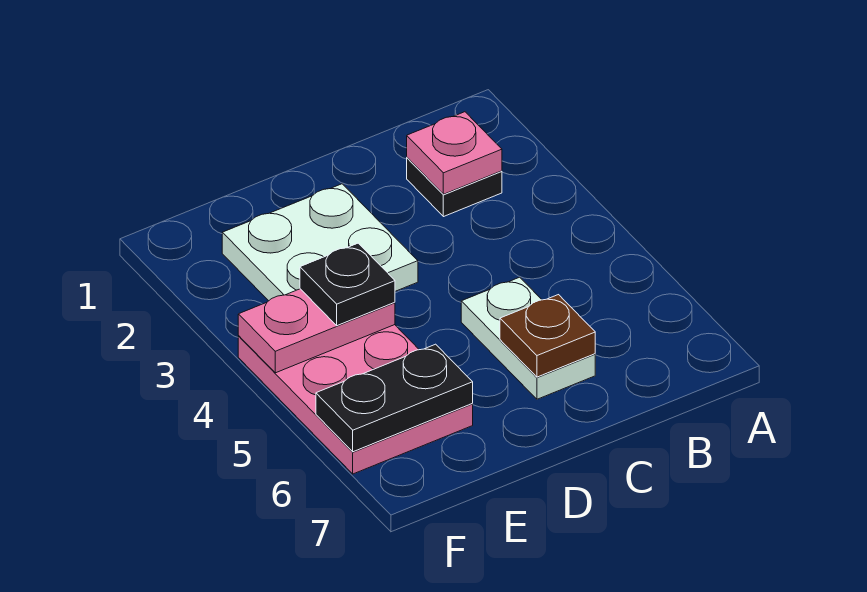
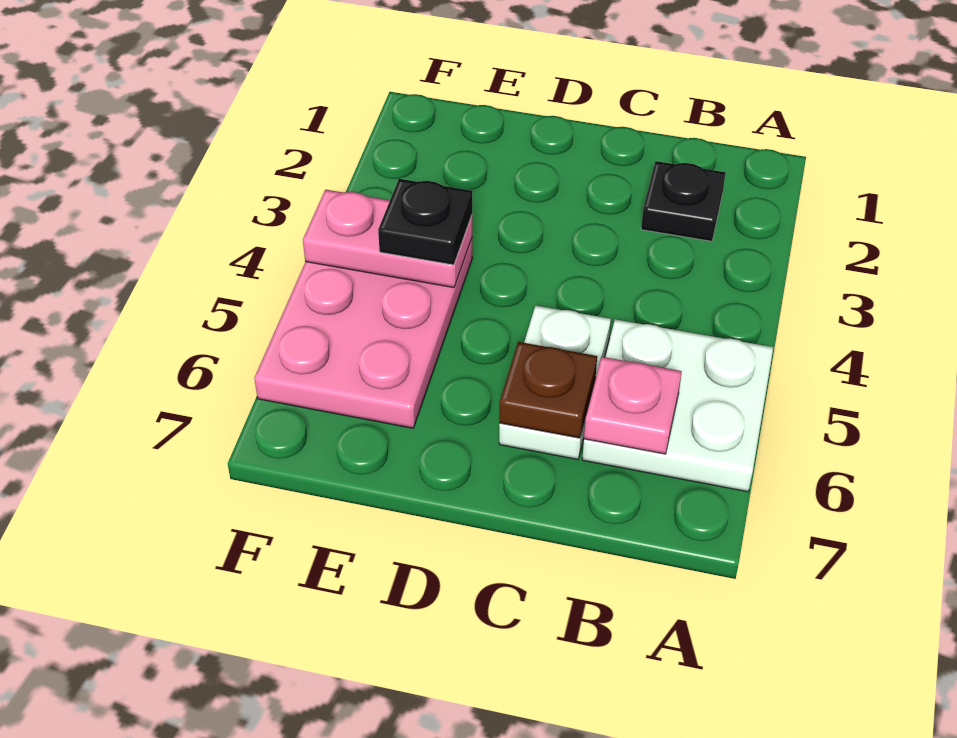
pink 1x1 plate [407,112,502,194] -> pink 1x1 plate moved to [584,357,682,454]
white 2x2 plate [222,184,418,301] -> white 2x2 plate moved to [582,319,773,492]
black 1x2 plate [316,344,473,452] -> none

